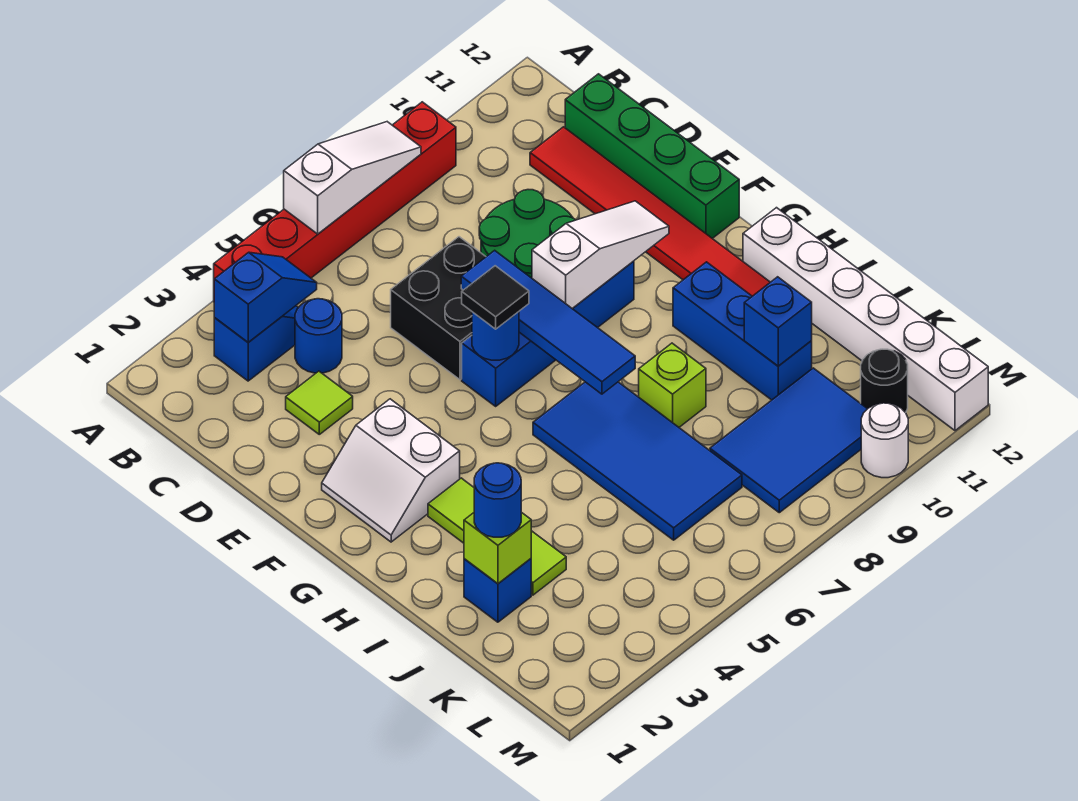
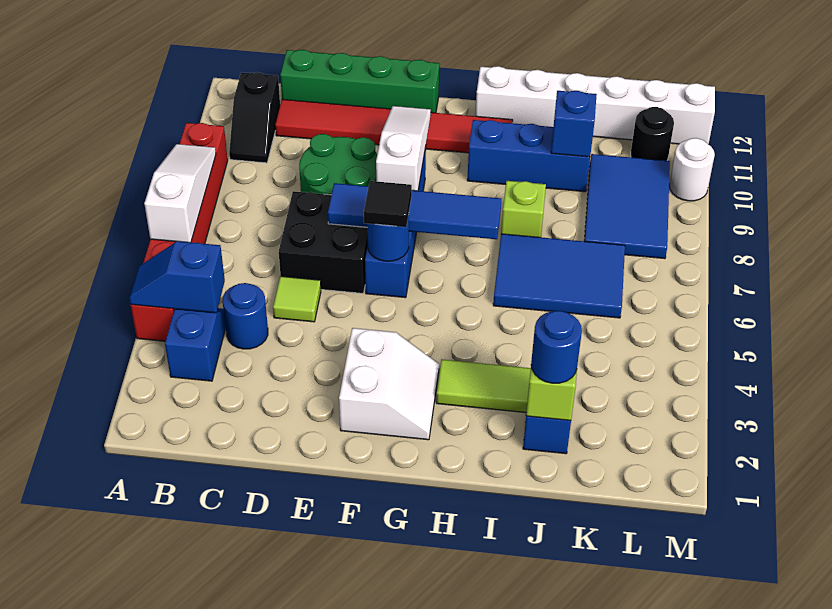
blue 1x2 slope [214,252,317,342] -> blue 1x2 slope turned to [129,241,225,313]
none -> black 1x2 slope [229,72,280,163]
lime 1x1 tile [286,371,353,434] -> lime 1x1 tile moved to [273,276,321,322]
white 2x2 slope [322,399,460,542] -> white 2x2 slope turned to [339,328,439,440]
blue 2x4 tile [533,382,742,540] -> blue 2x3 tile [493,234,625,318]

